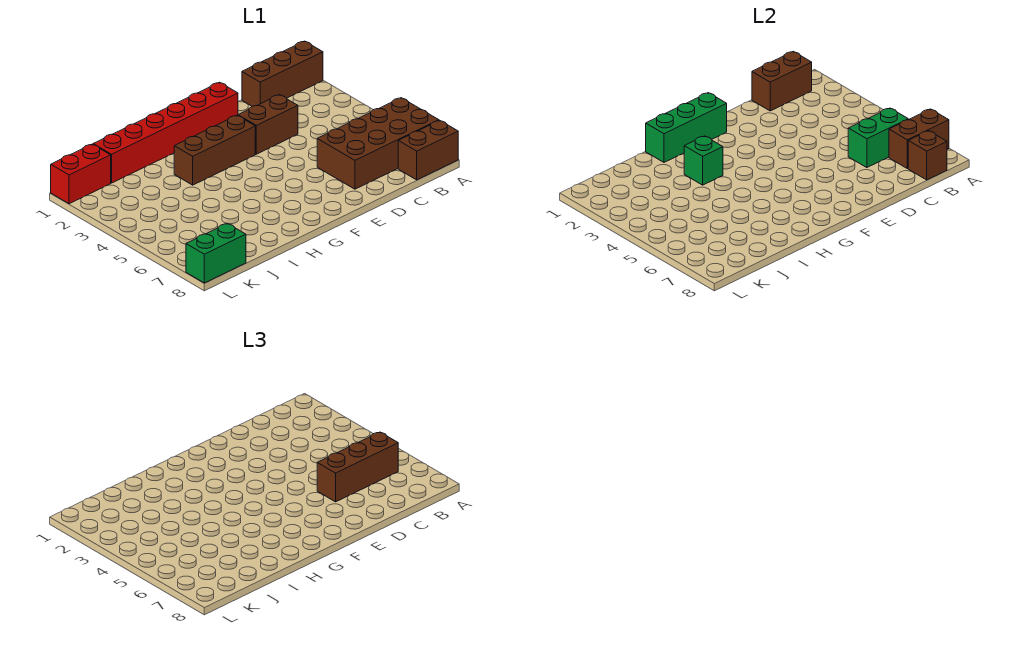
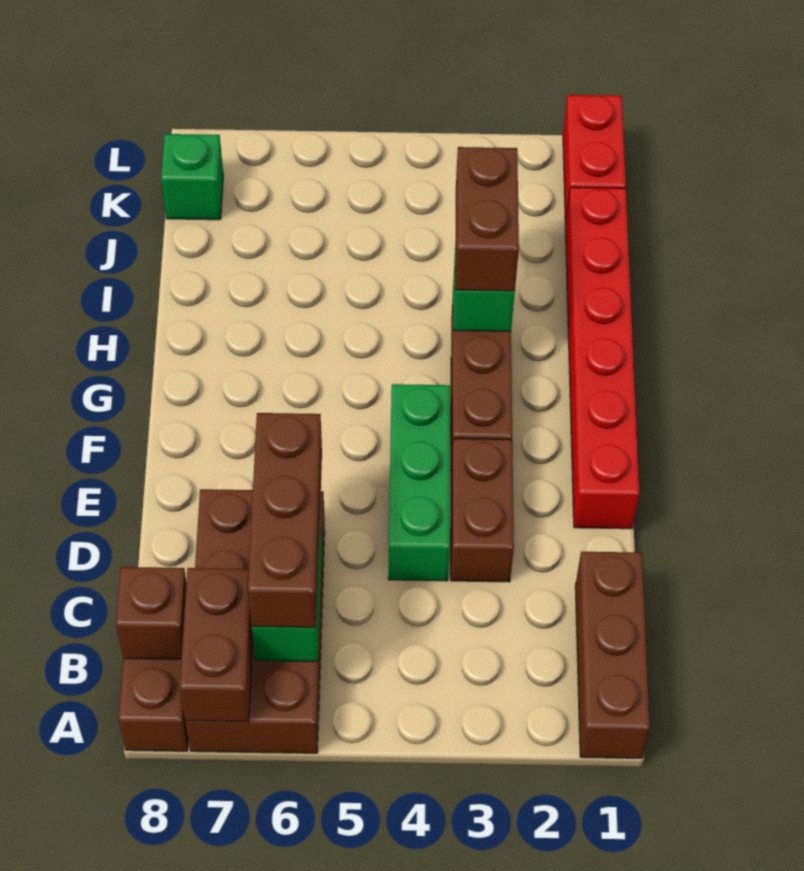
brown 1x2 brick [752,51,812,111] -> brown 1x2 brick moved to [455,147,519,291]
green 1x3 brick [646,93,727,162] -> green 1x3 brick moved to [388,384,450,581]
green 1x2 brick [186,223,246,283] -> green 1x1 brick [161,134,223,220]

